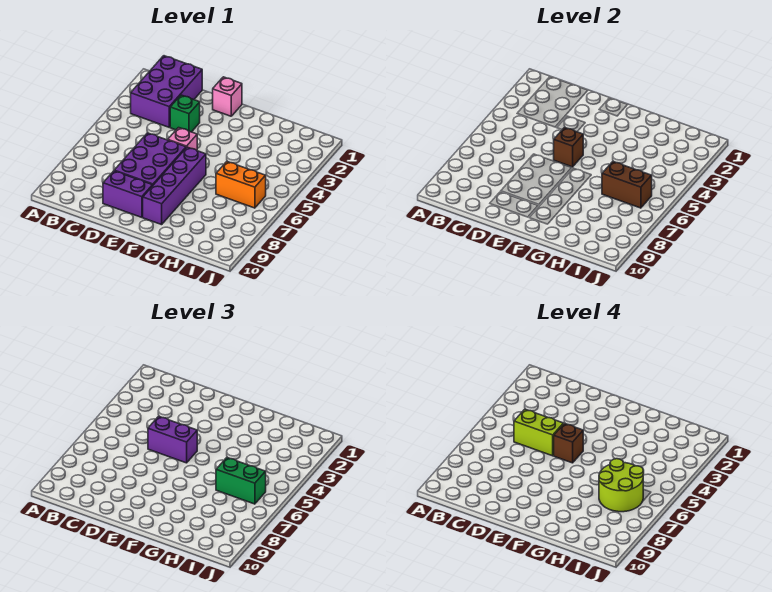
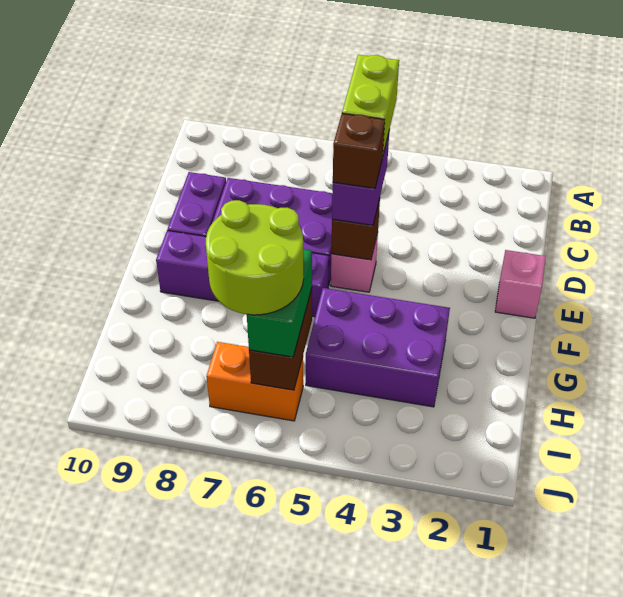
purple 2x3 brick [131,56,202,127] -> purple 2x3 brick moved to [306,288,450,407]
green 1x1 brick [170,95,200,132] -> none
orange 1x2 brick [216,162,266,208] -> orange 1x2 brick turned to [206,342,303,421]

